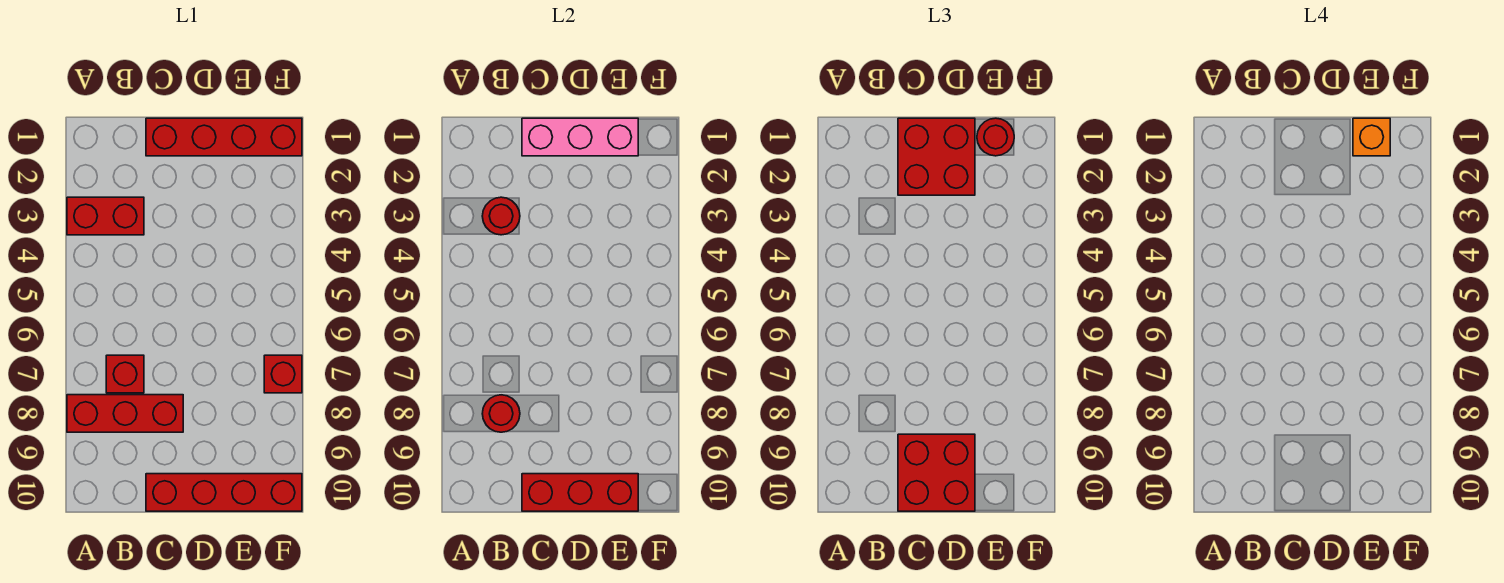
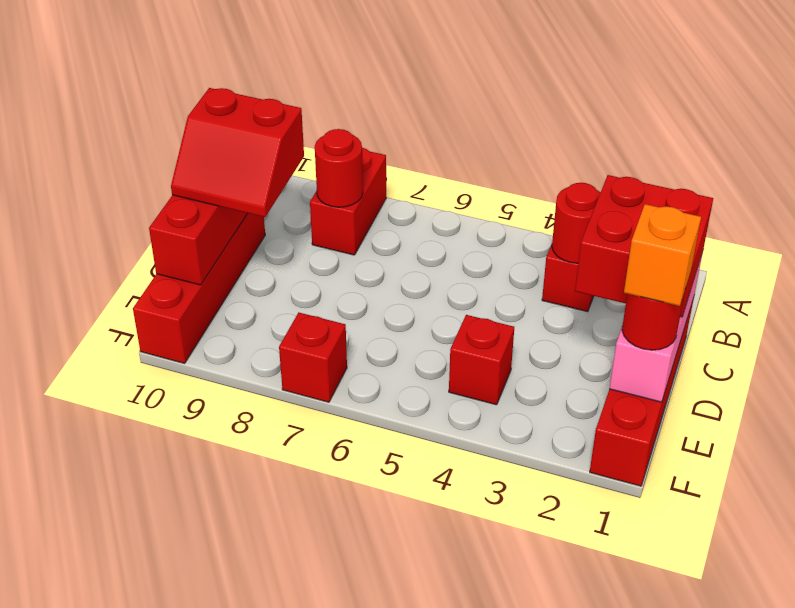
red 1x3 brick [67,395,183,432] -> red 1x2 brick [310,148,386,255]
red 1x1 brick [106,355,144,393] -> red 1x1 brick moved to [449,315,514,405]
red 2x2 brick [898,434,975,511] -> red 2x2 slope [171,88,304,217]

